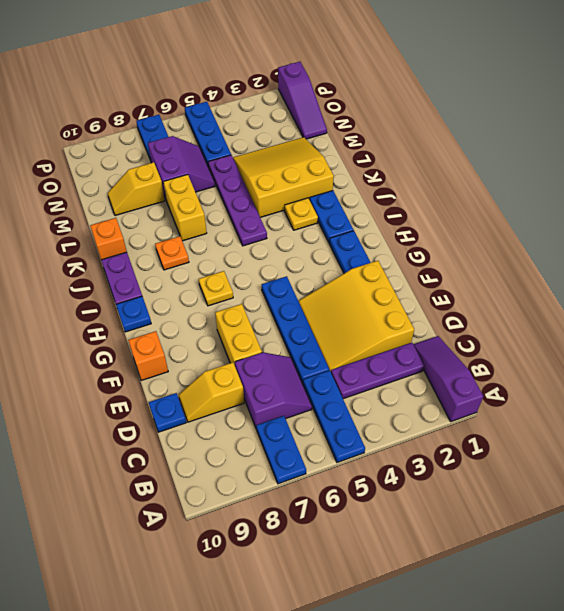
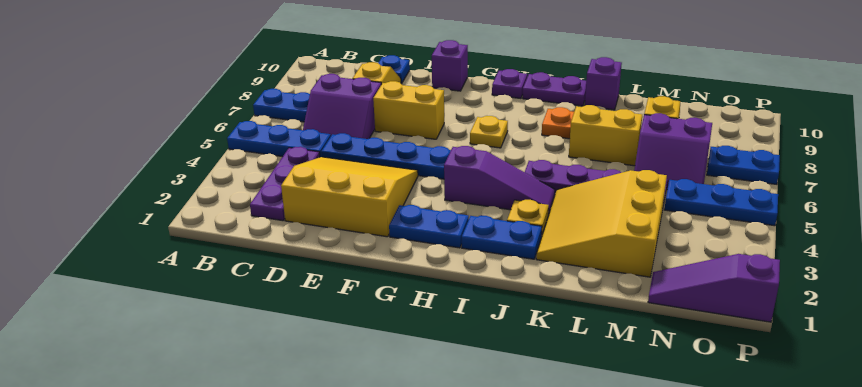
purple 1x3 slope [413,336,483,422] -> purple 1x3 slope moved to [444,146,555,215]
orange 1x1 brick [128,331,168,381] -> purple 1x1 brick [432,40,468,91]
blue 1x1 plate [116,296,151,332] -> purple 1x1 plate [492,69,527,98]
yellow 3x3 slope [233,137,334,217] -> yellow 3x3 slope turned to [536,170,667,277]
orange 1x1 brick [90,218,127,260] -> purple 1x1 brick [585,57,622,110]

